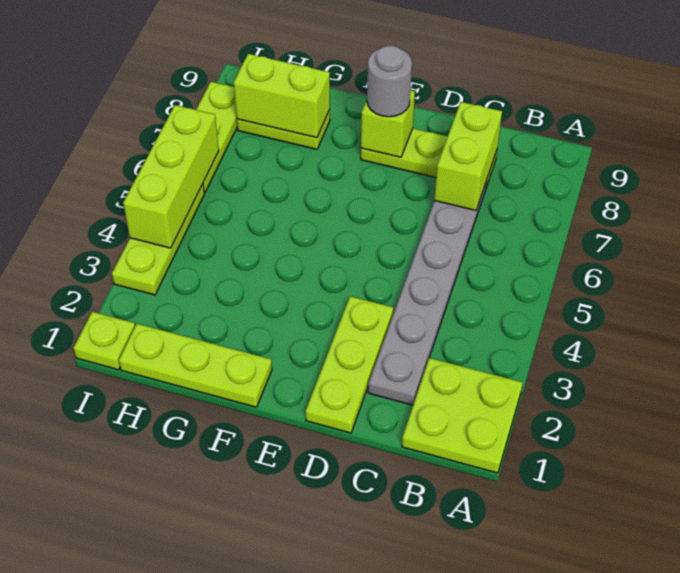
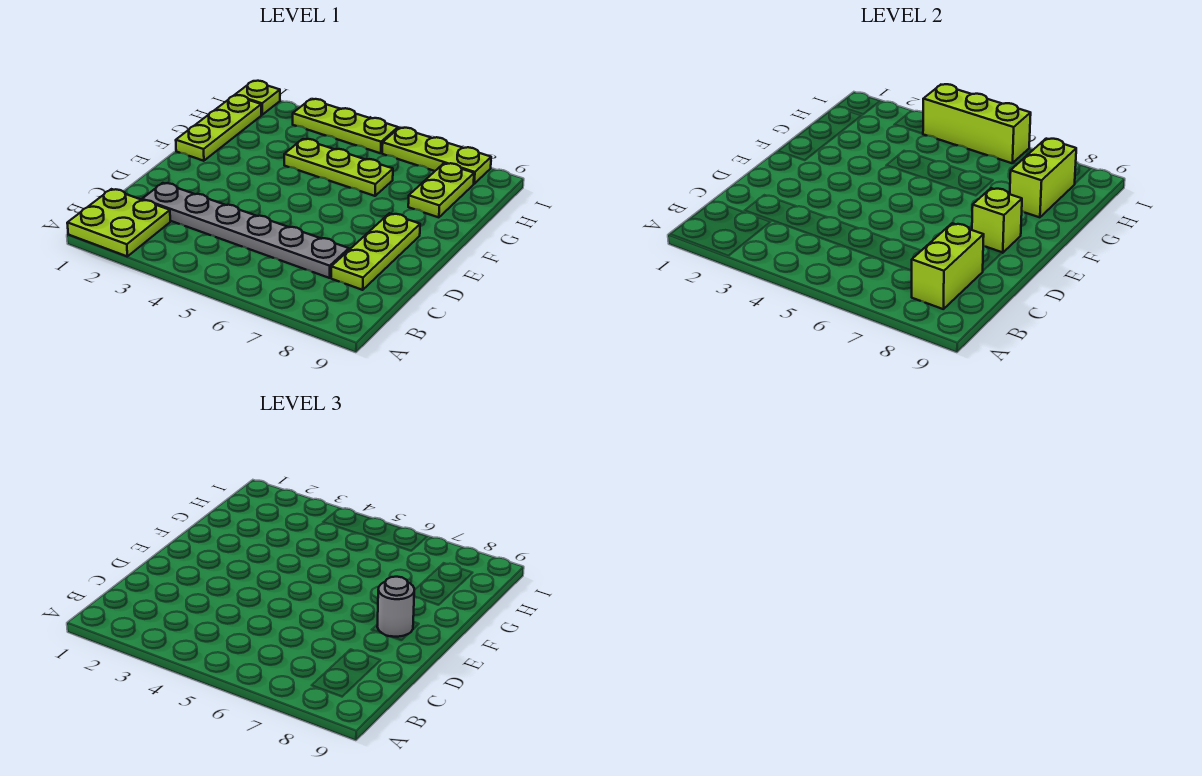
lime 1x2 brick [434,102,502,210] -> lime 1x2 brick turned to [912,223,984,309]
lime 1x3 plate [306,296,393,433] -> lime 1x3 plate moved to [284,139,393,196]

